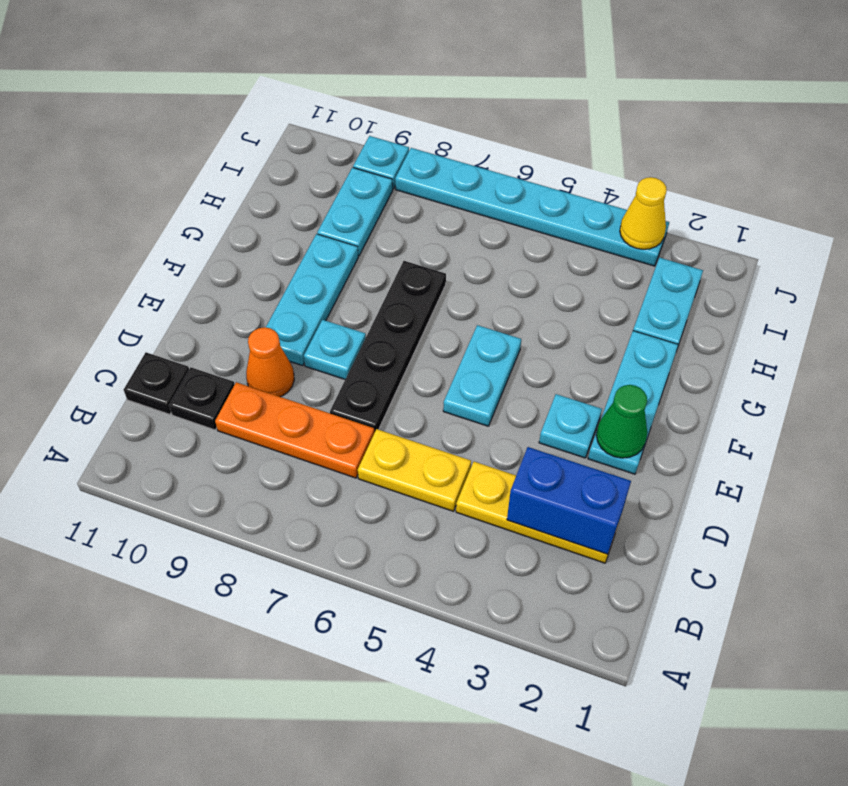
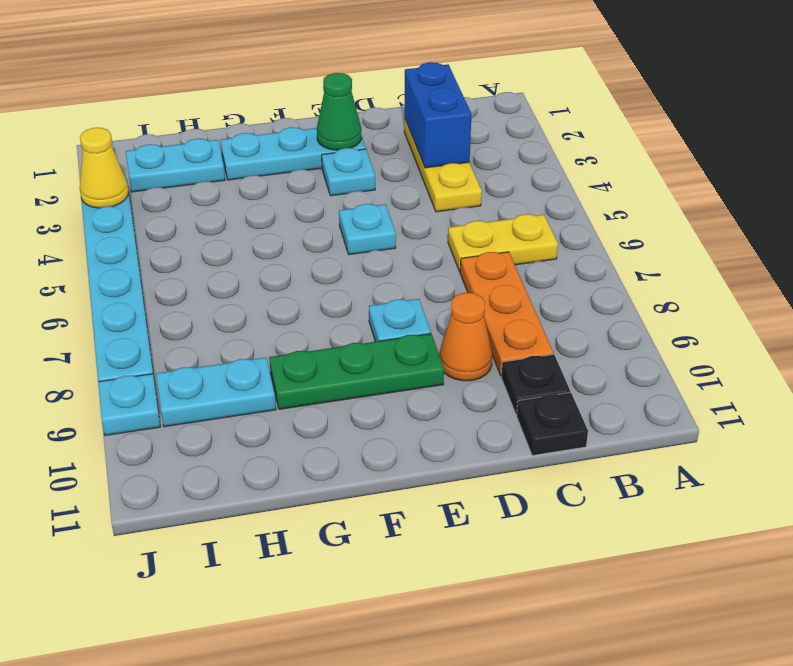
yellow 1x2 plate [358,429,471,511] -> yellow 1x2 plate turned to [448,214,558,272]
black 1x4 plate [330,261,446,433] -> none
cyan 1x2 plate [443,325,521,426] -> cyan 1x1 plate [339,204,396,255]
cyan 1x3 plate [266,234,358,366] -> green 1x3 plate [269,334,444,409]

